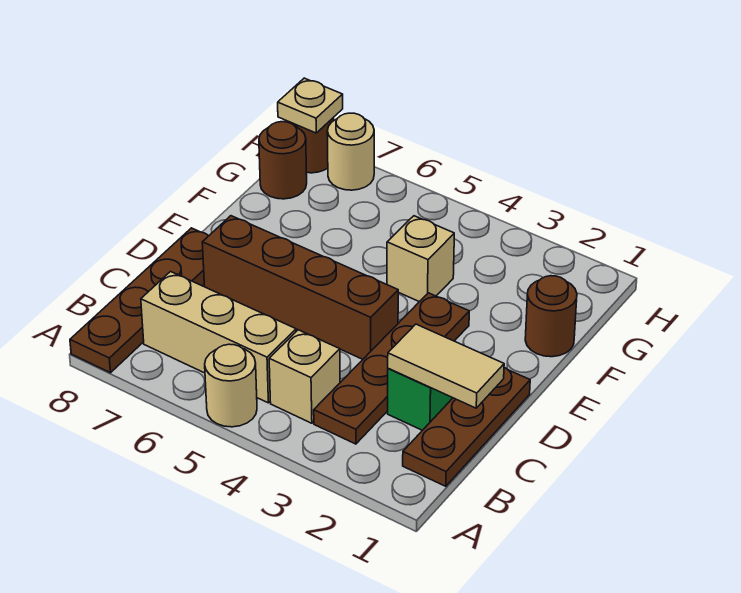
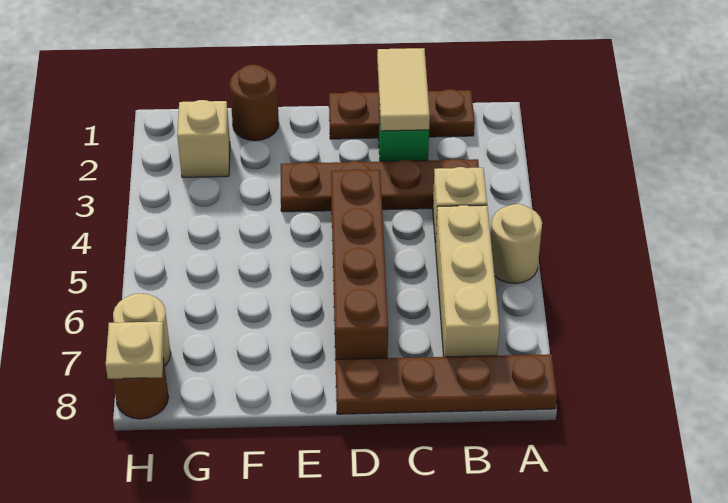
tan 1x1 brick [387,216,454,302] -> tan 1x1 brick moved to [177,100,230,177]
brown 1x1 round brick [259,122,307,199] -> none

